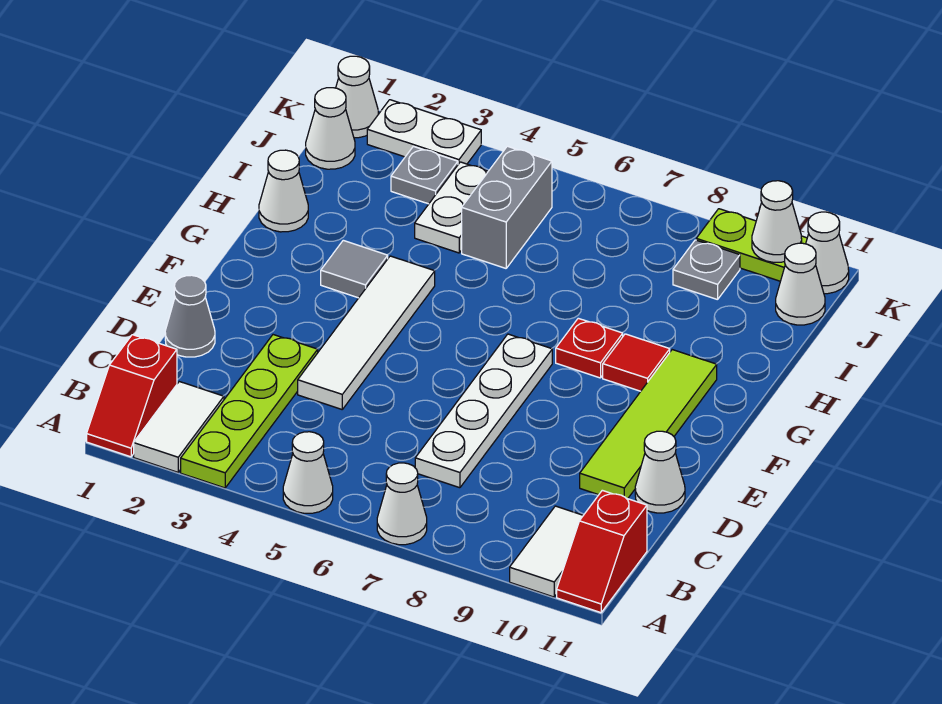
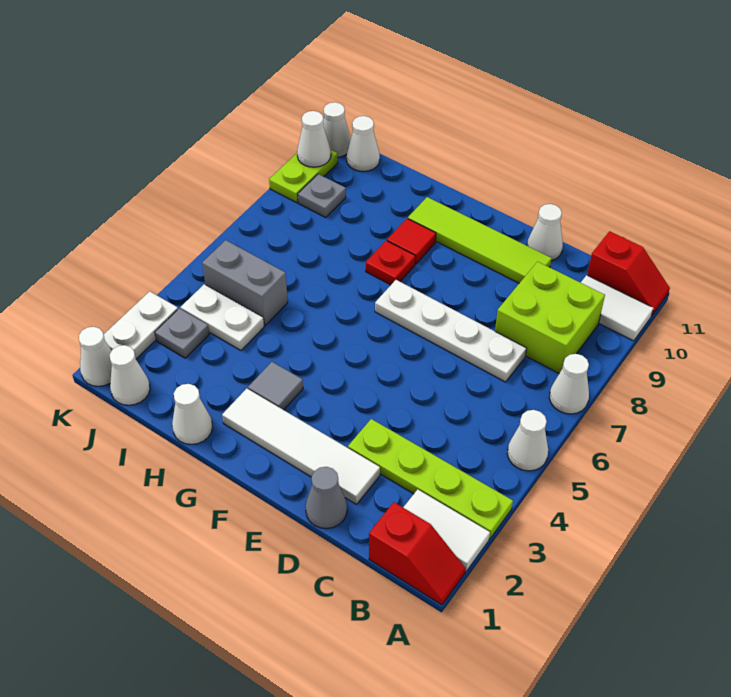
none -> lime 2x2 brick [495,262,605,373]
white 1x4 tile [298,256,435,409] -> white 1x4 tile moved to [222,389,380,504]

